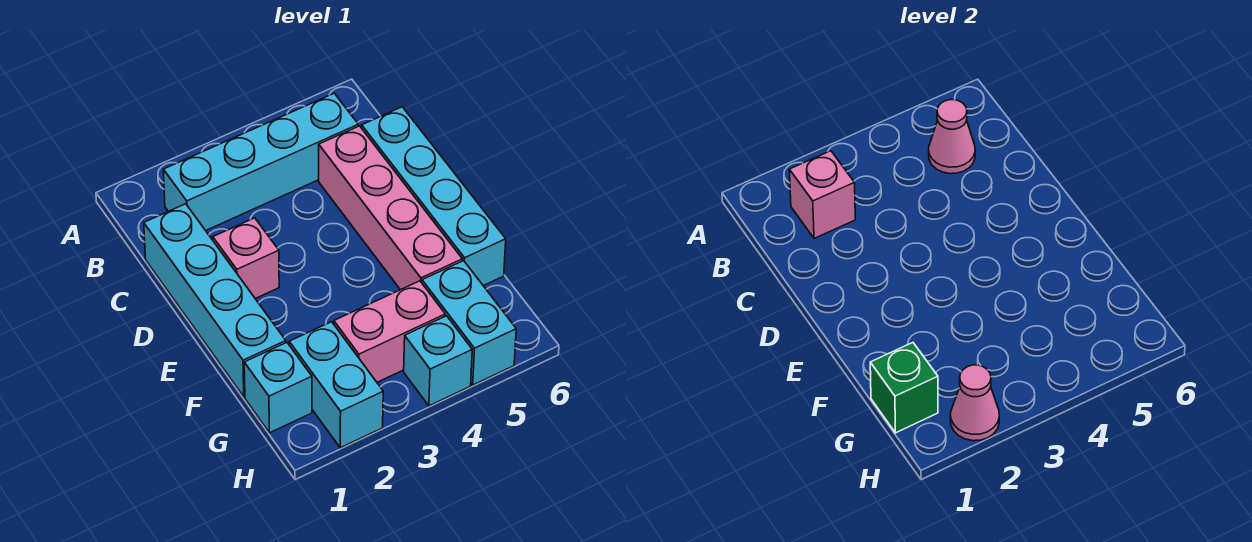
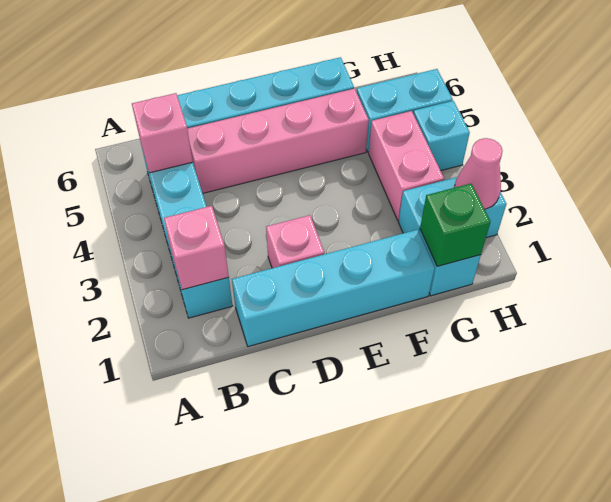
pink 1x1 cone [929,100,975,174] -> pink 1x1 brick [132,93,193,173]

